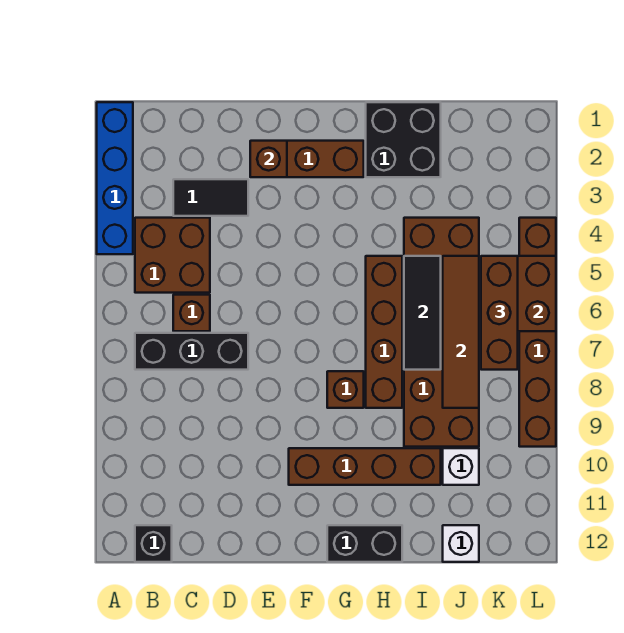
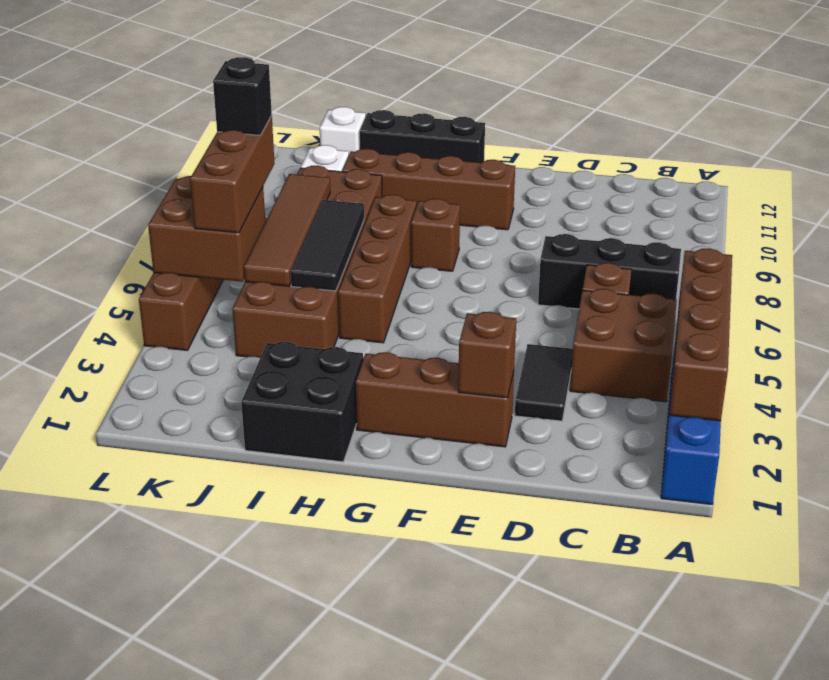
none -> brown 1x4 brick [669,248,732,421]
black 1x1 brick [135,525,172,562] -> black 1x1 brick moved to [213,57,272,135]
black 1x2 tile [173,179,248,216] -> black 1x2 tile turned to [515,344,573,421]
black 1x2 brick [327,525,402,562] -> black 1x3 brick [360,110,485,163]

